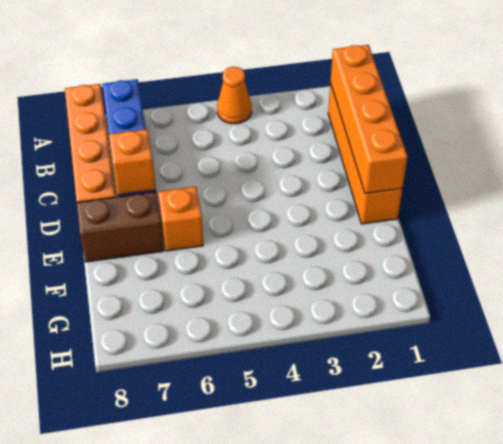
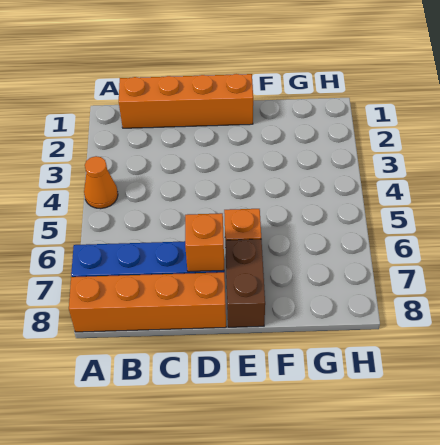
orange 1x4 brick [331,45,408,194] -> none

